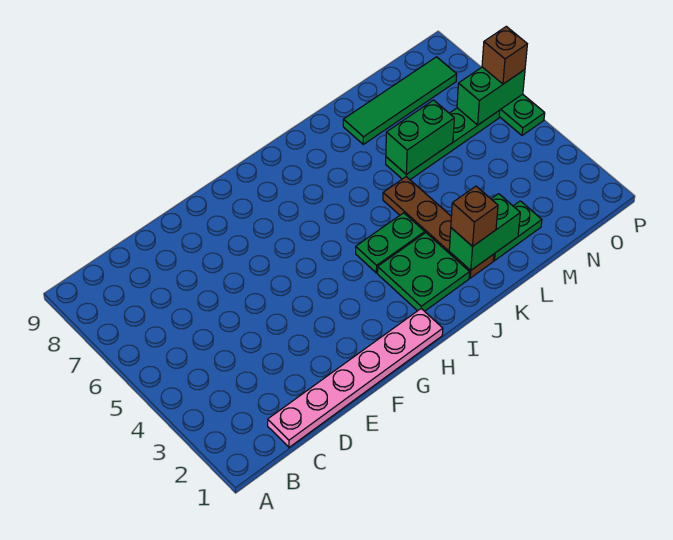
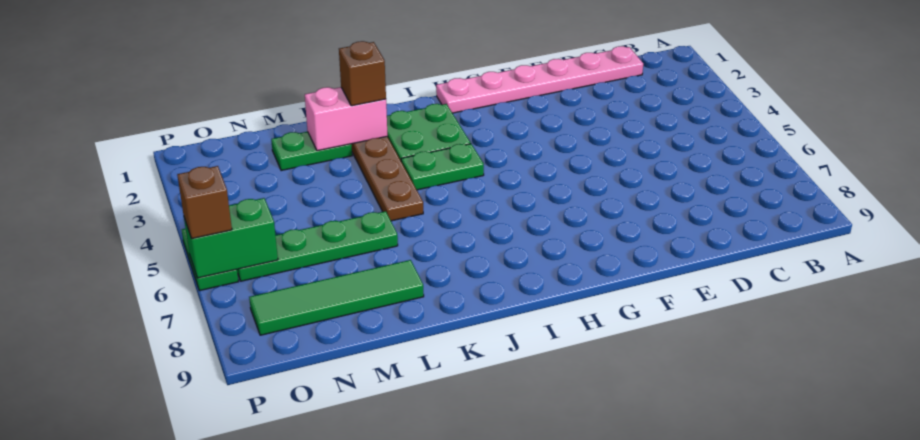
green 1x2 brick [449,194,520,270] -> pink 1x2 brick [305,87,388,151]
green 1x2 brick [386,100,454,174] -> none

